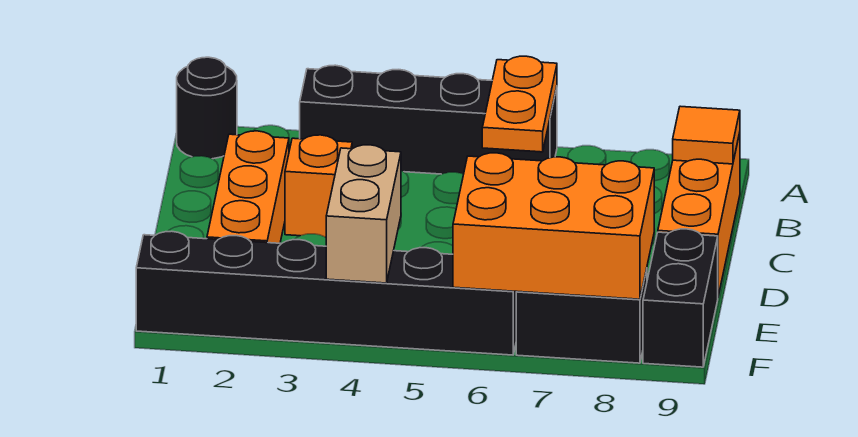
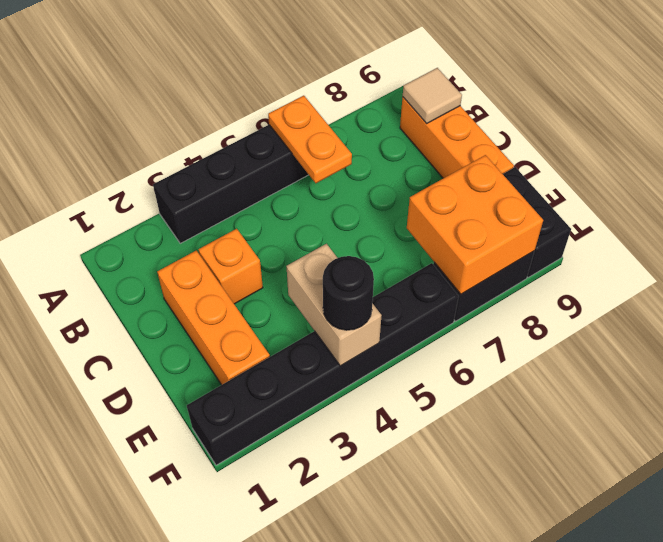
black 1x1 round brick [177,57,237,159] -> black 1x1 round brick moved to [323,256,374,330]
orange 1x1 tile [673,106,740,164] -> tan 1x1 tile [403,68,462,124]
orange 2x3 brick [453,153,654,299] -> orange 2x2 brick [407,155,543,294]

